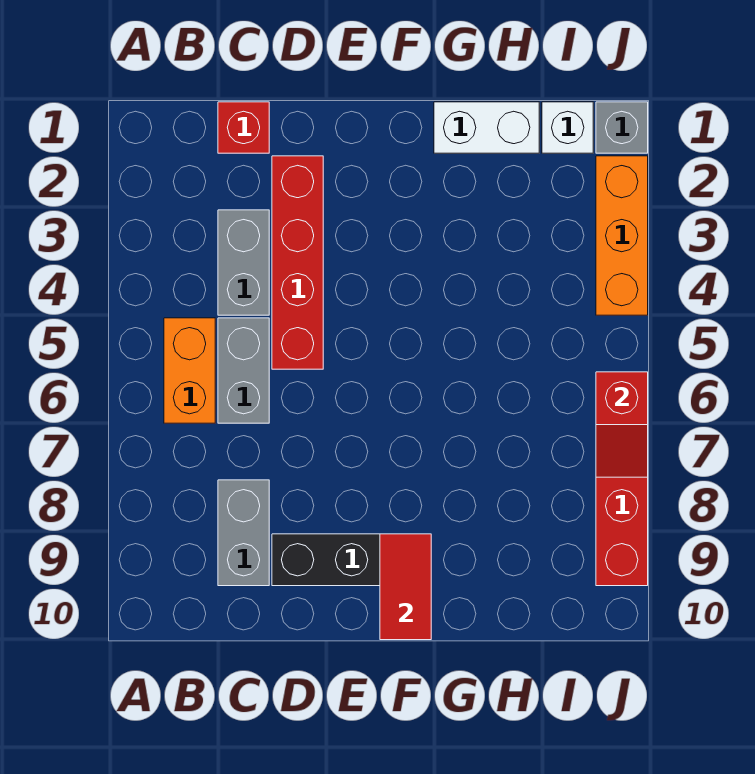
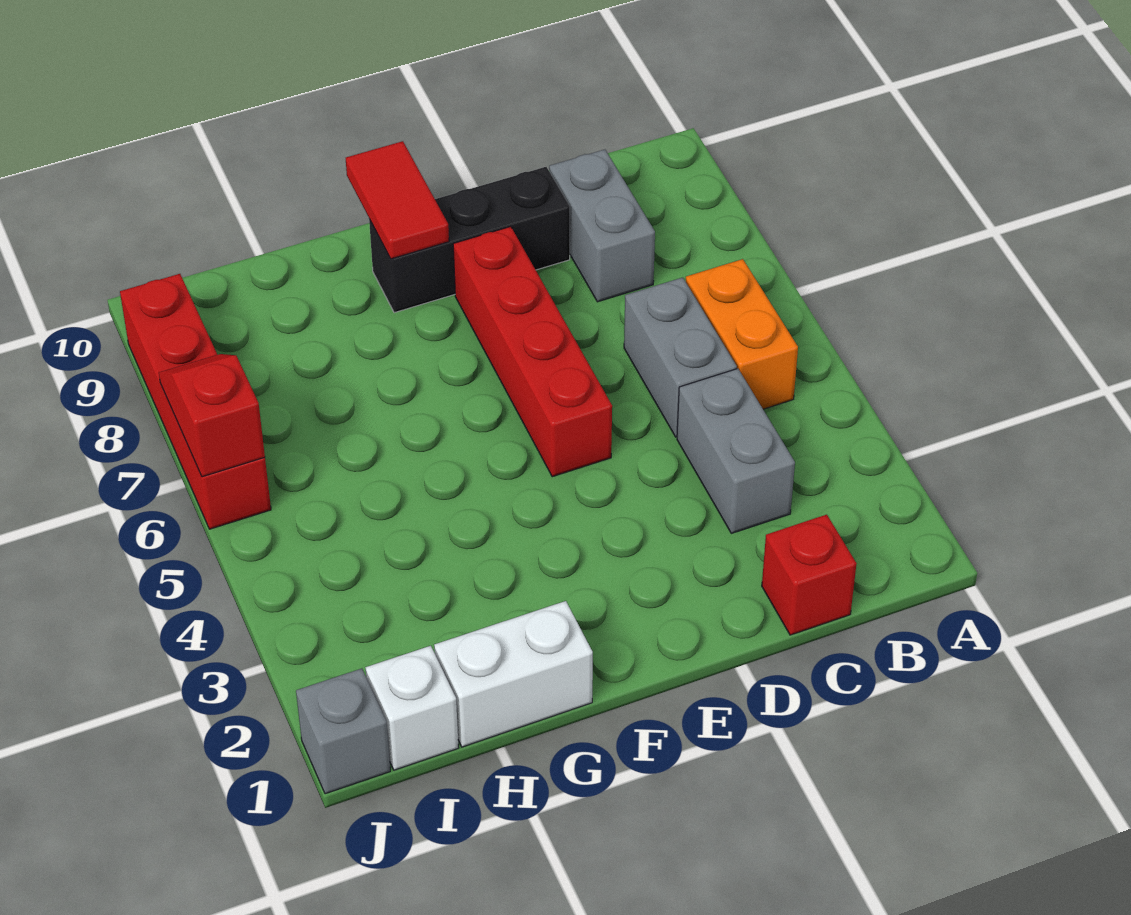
red 1x4 brick [272,156,323,369] -> red 1x4 brick moved to [453,227,612,477]
orange 1x3 brick [596,156,648,315] -> none

